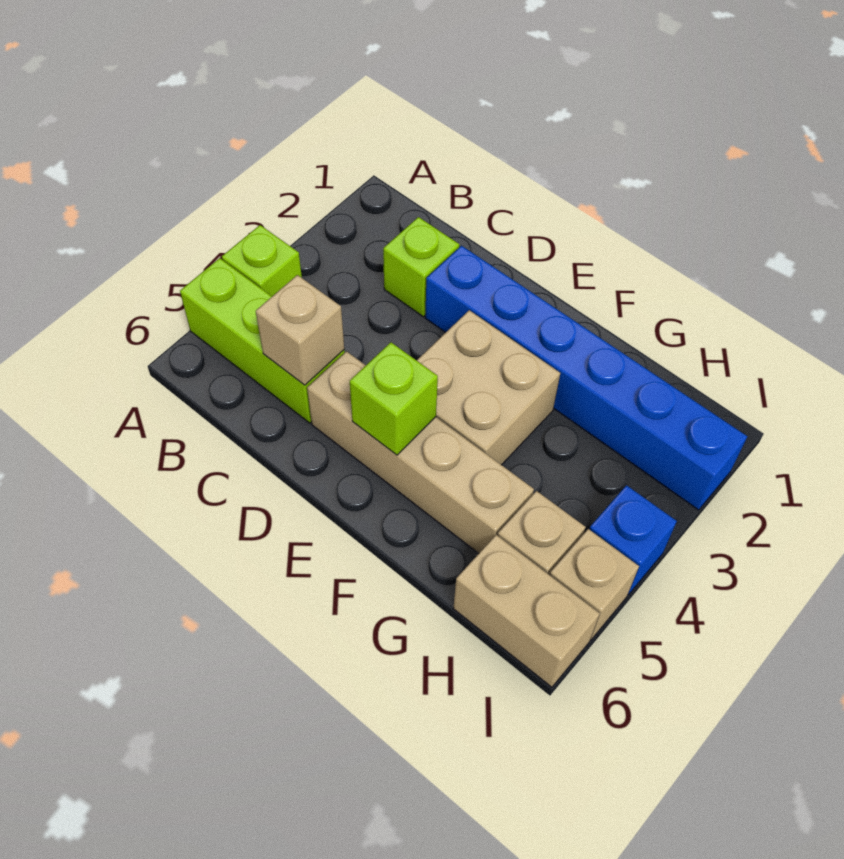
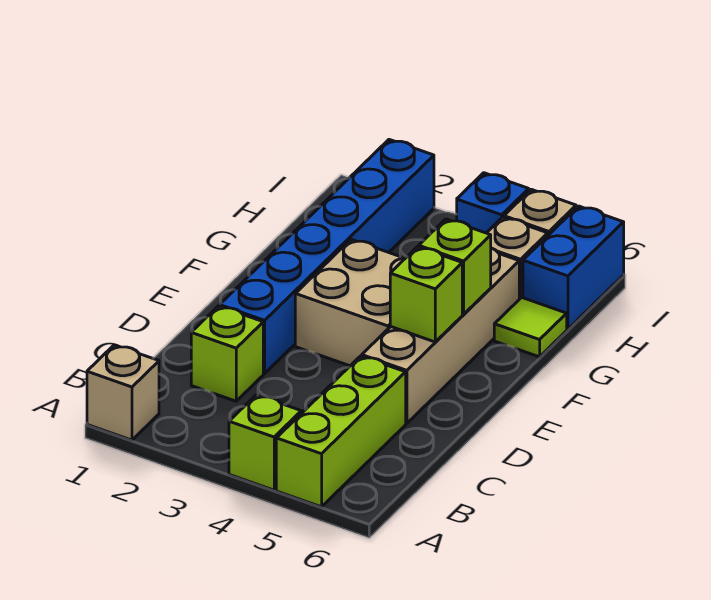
tan 1x1 brick [256,275,344,385] -> tan 1x1 brick moved to [87,345,159,440]
none -> lime 1x1 brick [419,219,491,314]
none -> lime 1x1 tile [494,297,567,357]
tan 1x2 brick [453,535,600,687] -> blue 1x2 brick [523,206,624,329]

